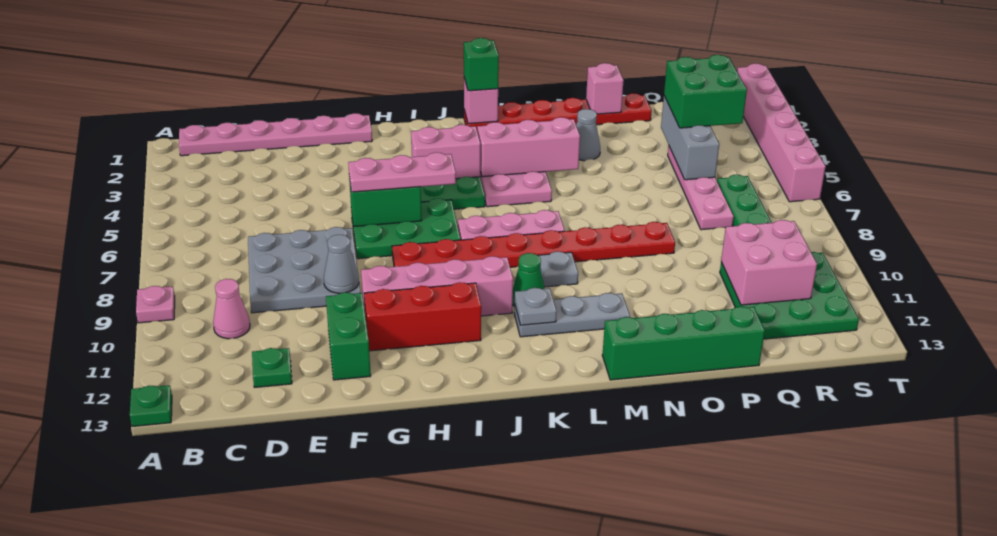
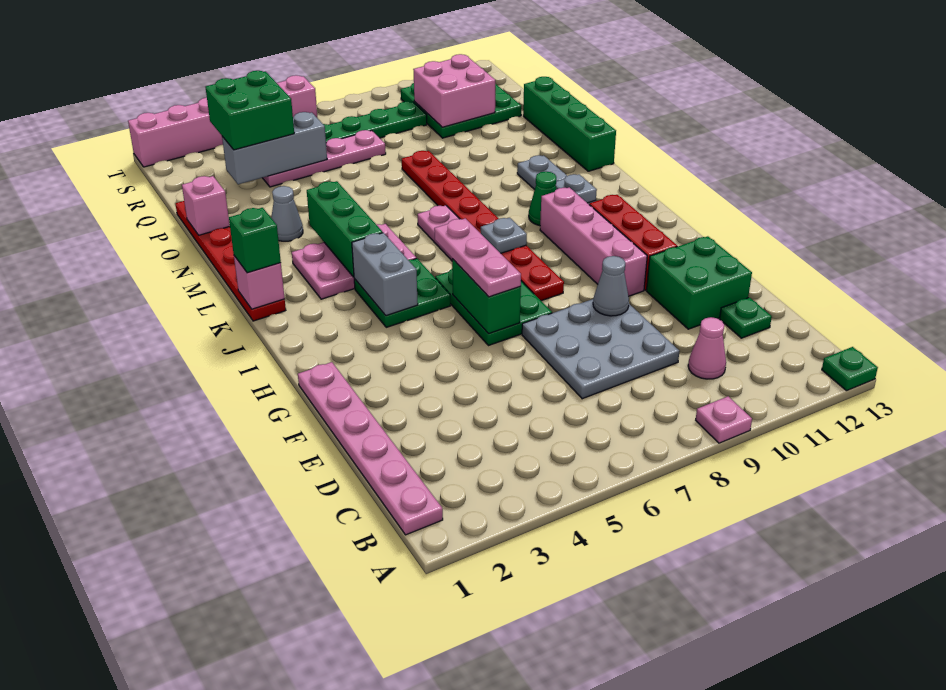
green 1x2 brick [326,292,371,380] -> green 2x2 brick [646,236,752,329]
pink 1x2 brick [411,125,480,179] -> grey 1x2 brick [352,233,418,316]
pink 1x3 brick [477,117,580,177] -> green 1x3 brick [307,181,383,277]
grey 1x1 plate [538,251,578,287] -> grey 1x1 plate moved to [481,218,527,253]

